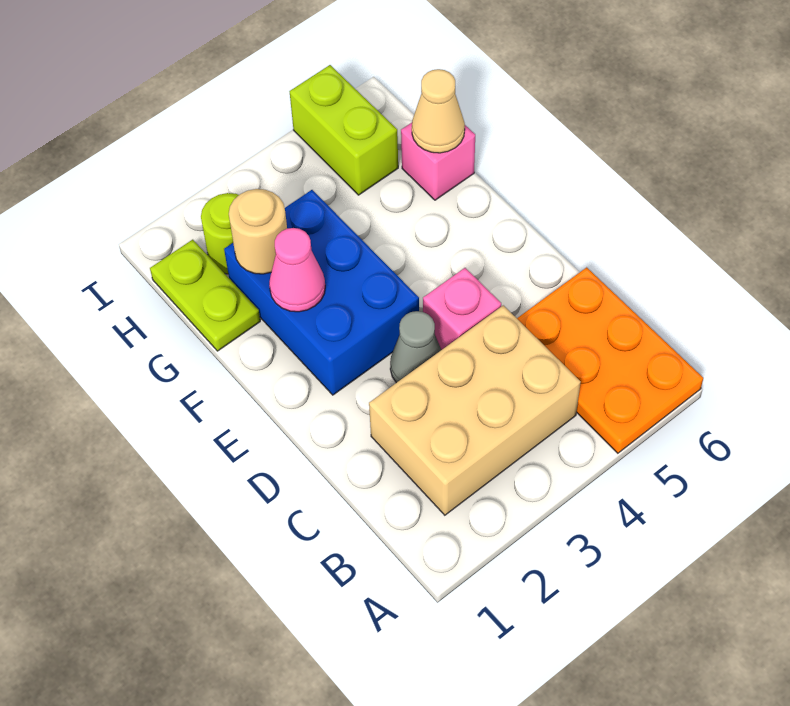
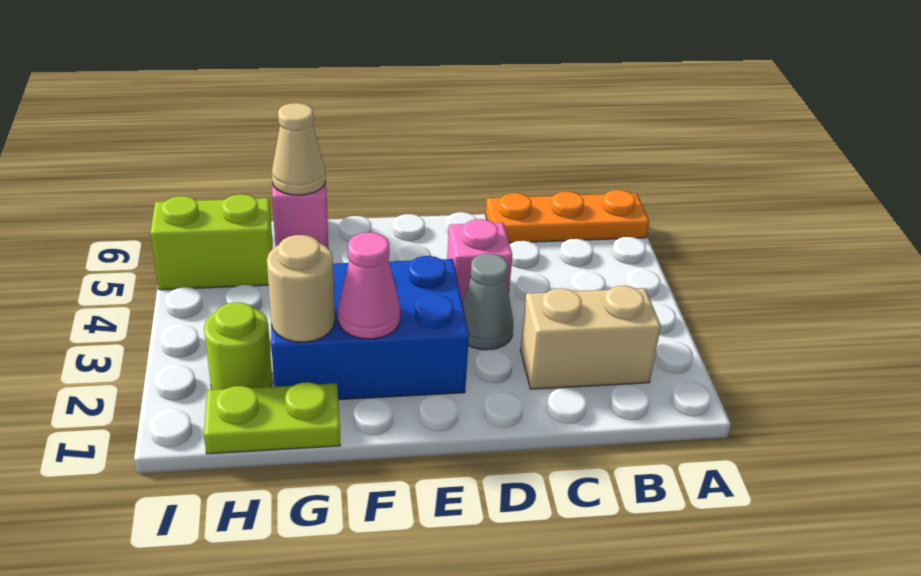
orange 2x3 plate [517,267,703,453] -> orange 1x3 plate [486,190,649,243]
tan 2x3 brick [369,305,581,515] -> tan 1x2 brick [520,286,661,389]

